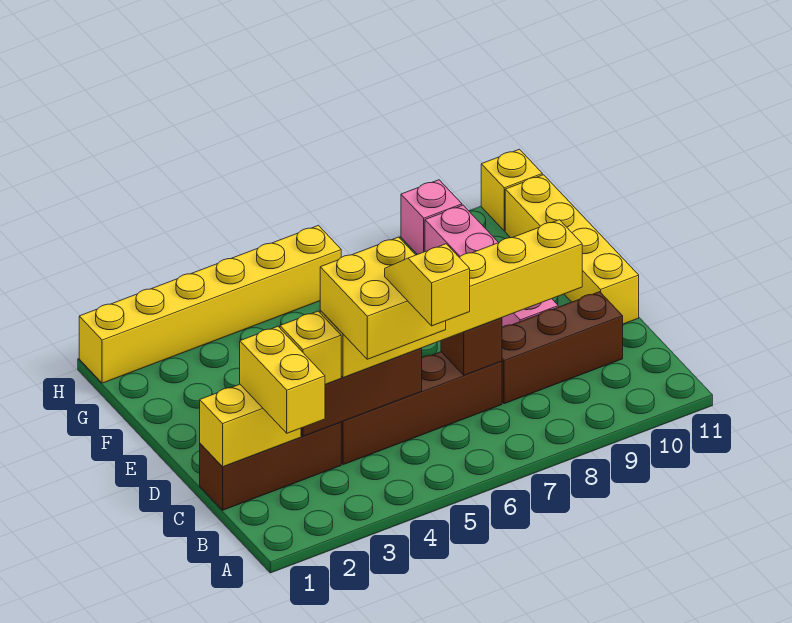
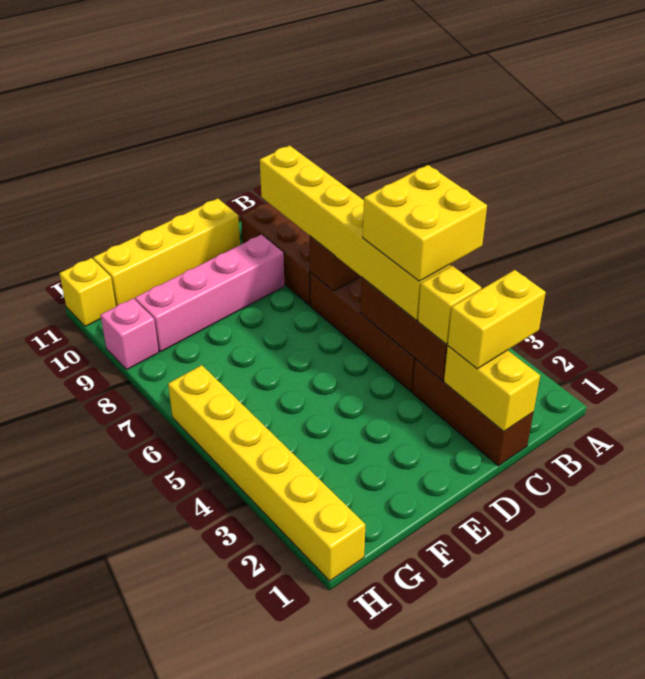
yellow 1x2 slope [385,244,470,326] -> none

